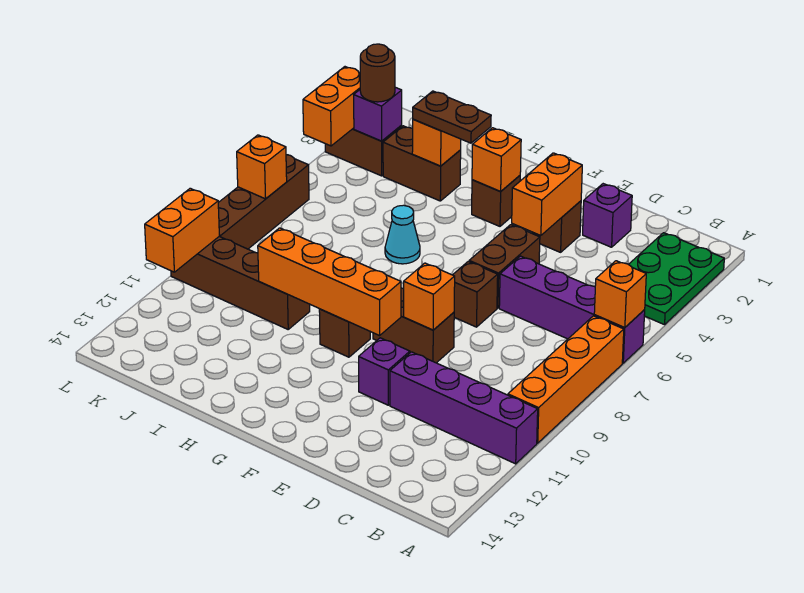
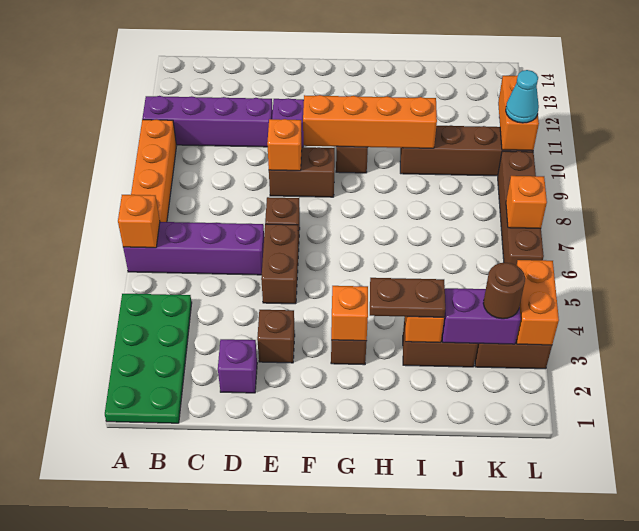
green 2x3 plate [629,233,724,325] -> green 2x4 plate [105,294,192,423]
orange 1x2 brick [512,153,582,236] -> none
cyan 1x1 cone [385,205,420,264] -> cyan 1x1 cone moved to [506,70,539,123]
purple 1x1 brick [354,87,402,141] -> purple 1x2 brick [442,288,521,344]

